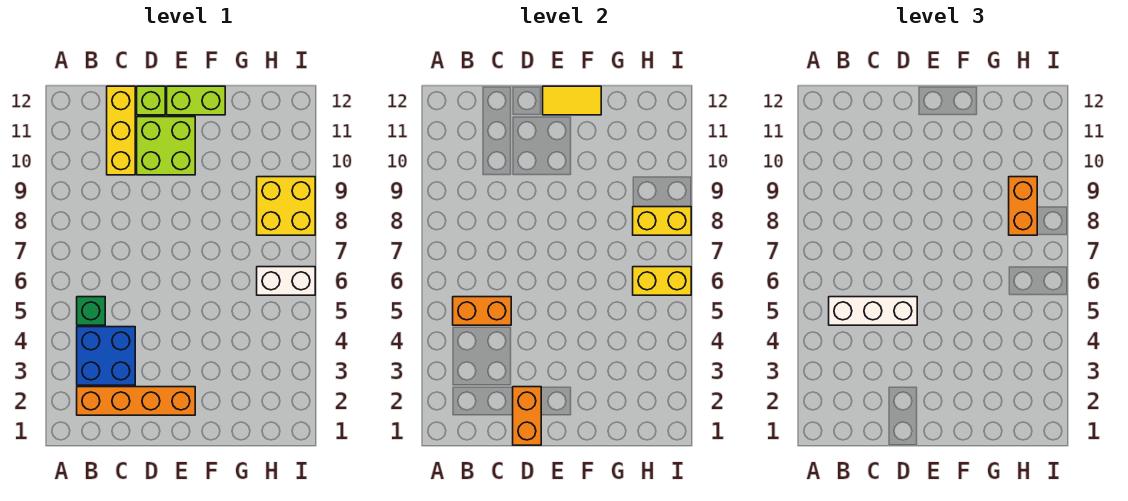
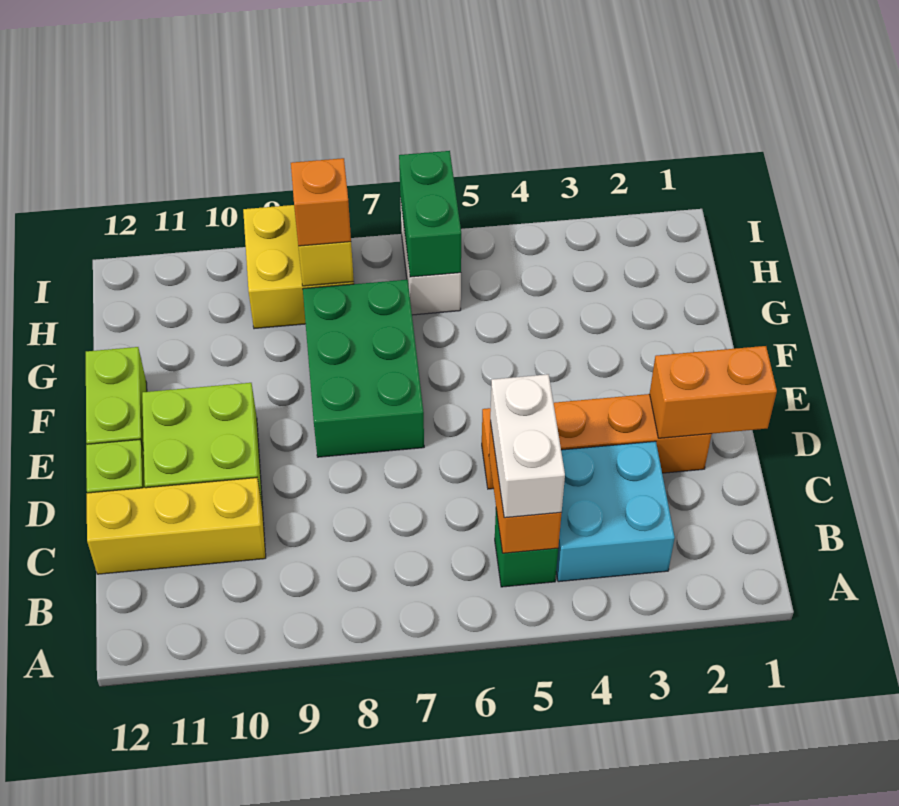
orange 1x4 brick [77,387,195,415] -> orange 1x4 brick turned to [482,394,712,489]
blue 2x2 brick [77,327,135,385] -> cyan 2x2 brick [556,441,675,582]
white 1x3 brick [829,297,917,325] -> white 1x2 brick [490,374,565,518]
none -> green 2x3 brick [303,280,424,457]
yellow 1x2 tile [543,86,601,115] -> none
yellow 1x2 brick [633,267,691,295] -> green 1x2 brick [399,151,461,277]
orange 1x2 brick [1009,177,1037,235] -> orange 1x1 brick [291,158,351,246]

